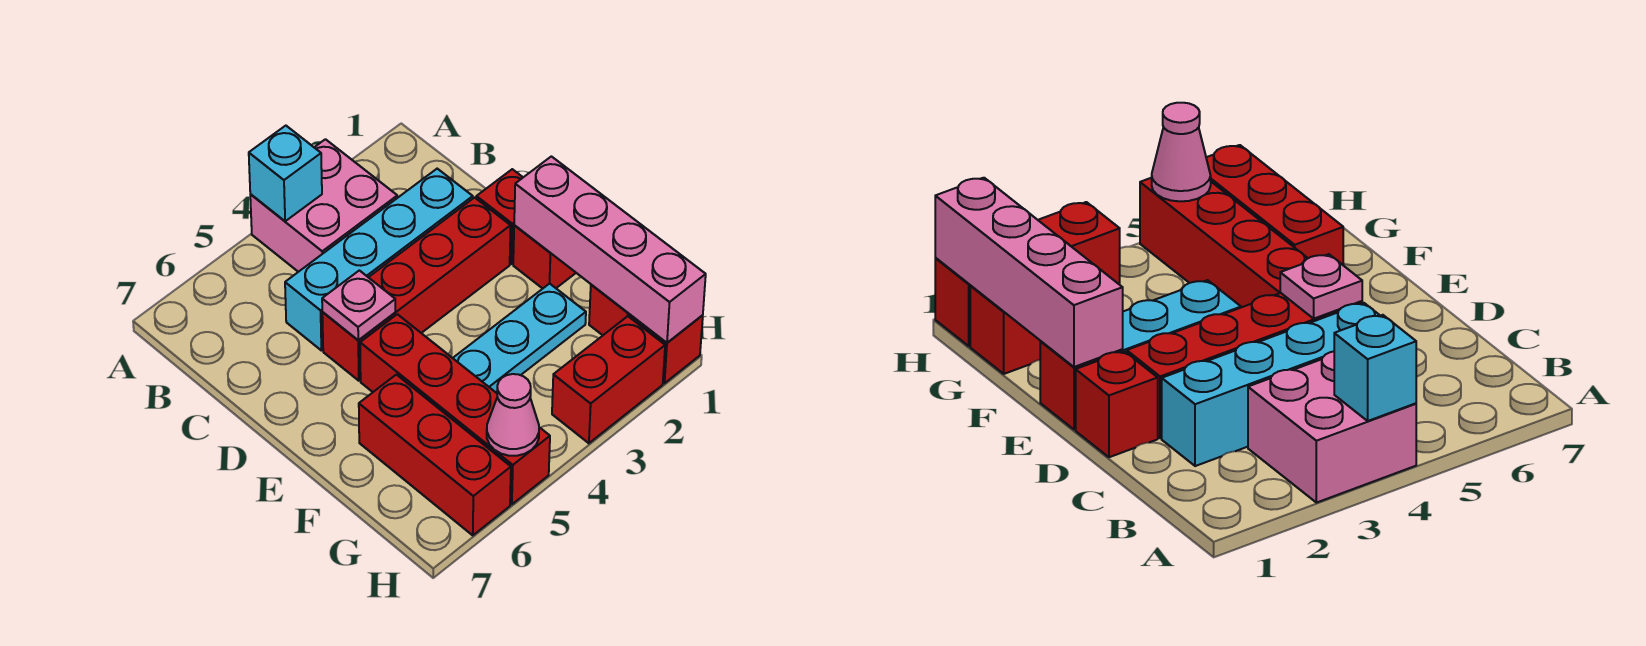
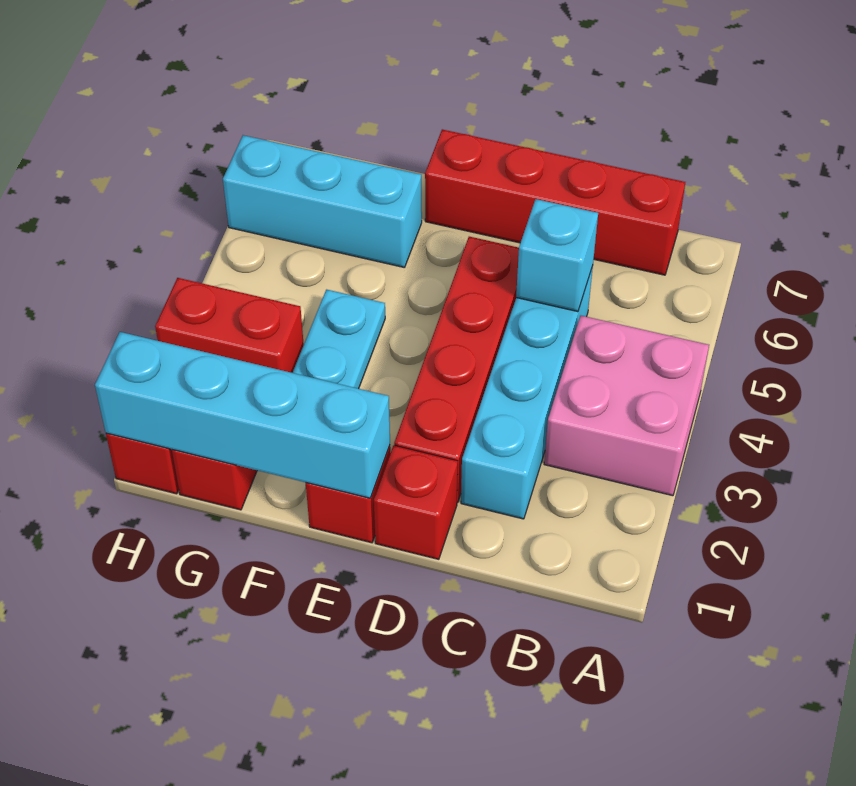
cyan 1x1 brick [249,126,322,221] -> cyan 1x1 brick moved to [516,199,598,312]
pink 1x1 plate [322,270,395,340] -> none
pink 1x4 brick [514,156,706,343] -> cyan 1x4 brick [95,332,390,498]
red 1x4 brick [360,314,550,504] -> red 1x4 brick moved to [425,129,685,275]
red 1x3 brick [359,375,511,535] -> cyan 1x3 brick [223,135,422,268]
red 1x2 brick [552,316,665,443] -> red 1x2 brick turned to [155,278,304,373]
pink 1x1 cone [487,374,539,456] -> none

